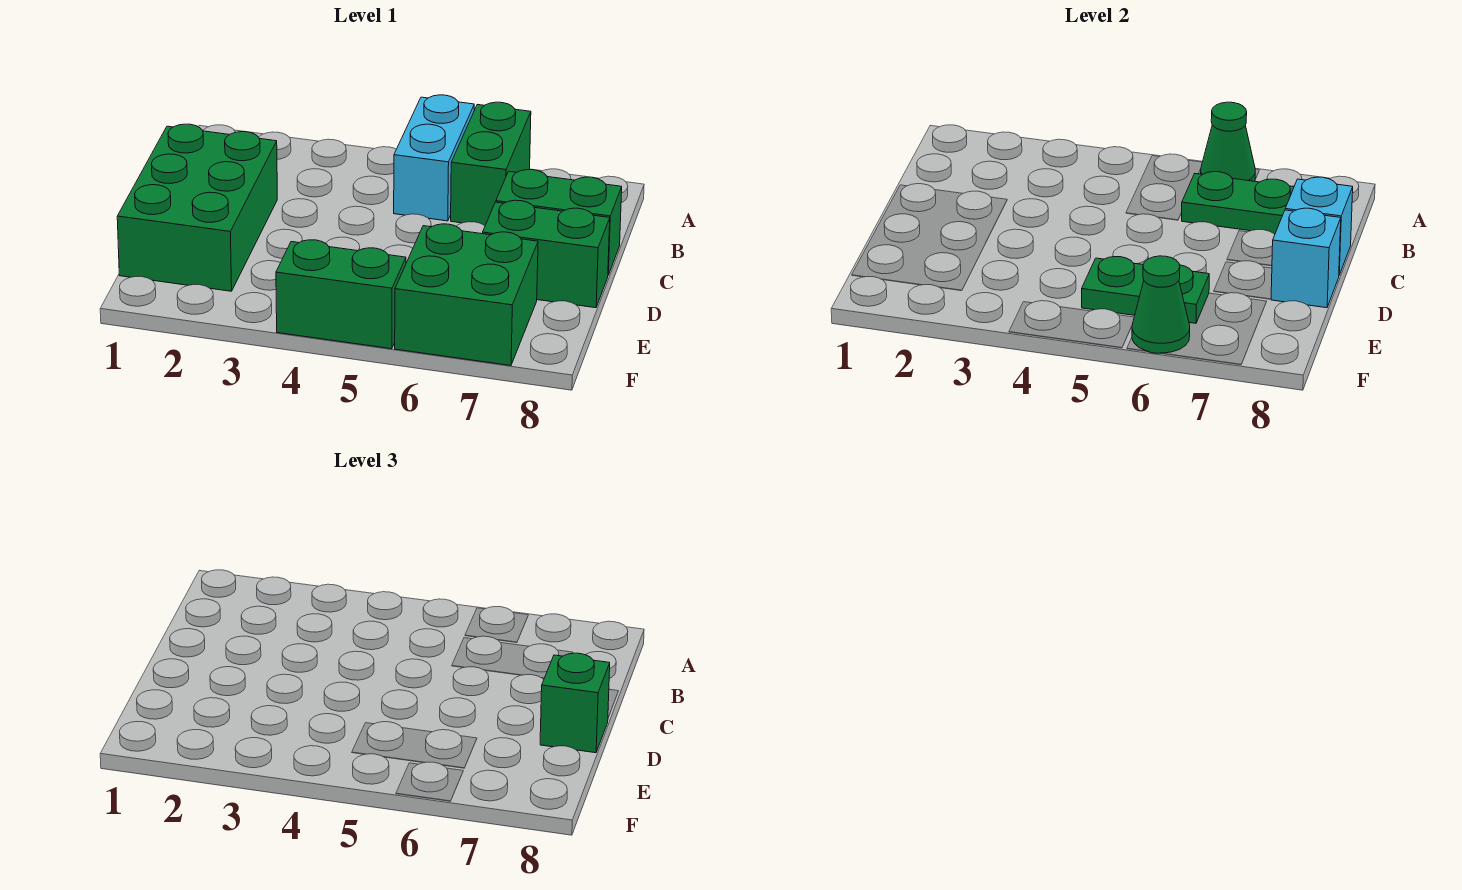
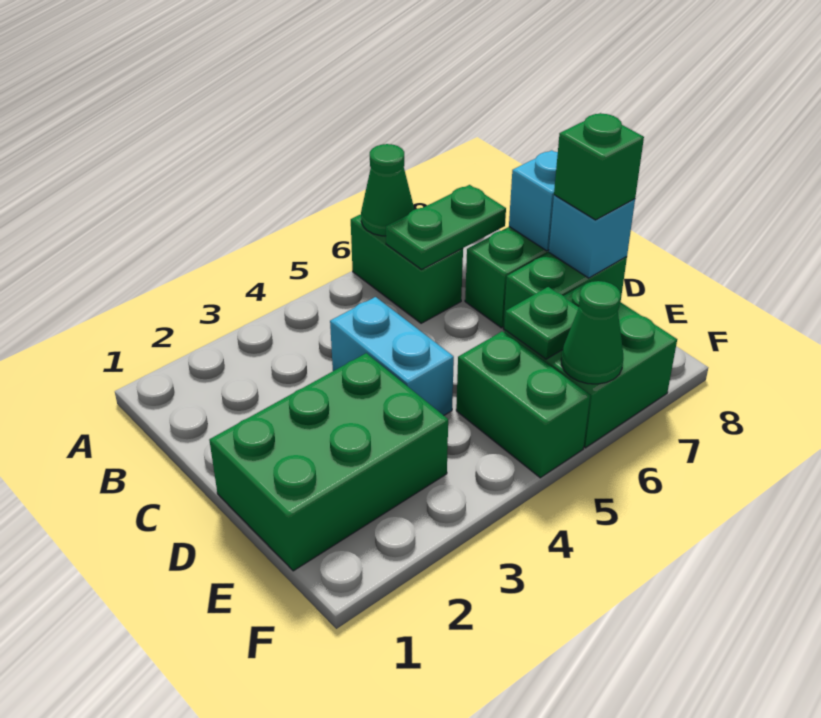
cyan 1x2 brick [394,95,474,221] -> cyan 1x2 brick moved to [330,297,454,415]
green 2x3 brick [117,124,277,291] -> green 2x3 brick turned to [209,353,448,571]
green 1x2 plate [1082,257,1209,323] -> green 1x1 plate [504,287,579,359]
green 1x2 brick [276,240,406,349] -> green 1x2 brick turned to [456,331,590,478]

